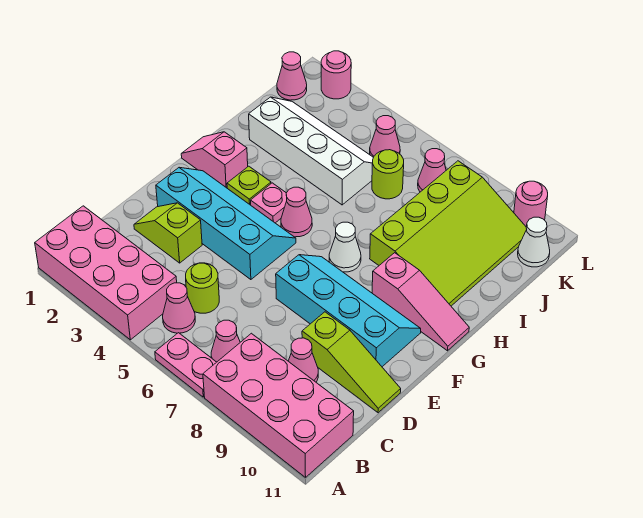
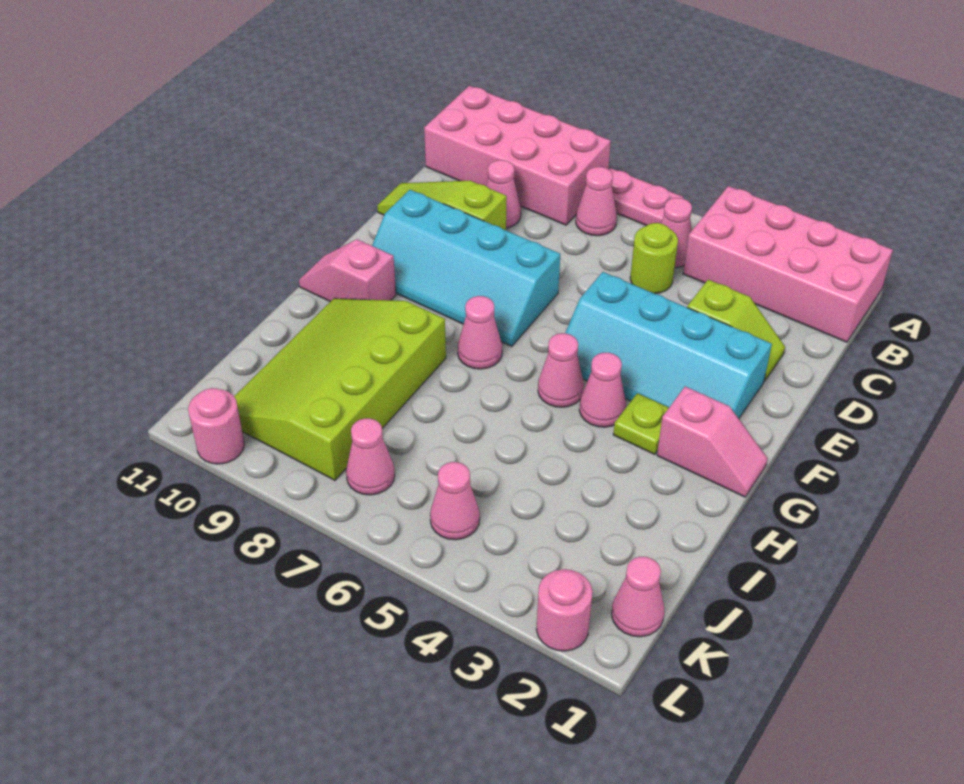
pink 1x1 plate [251,183,287,223] -> pink 1x1 cone [579,353,626,427]
white 1x1 cone [329,222,361,272] -> pink 1x1 cone [458,296,502,369]
pink 1x3 slope [372,253,469,351] -> pink 1x2 slope [299,239,396,302]
white 2x4 slope [249,97,373,205] -> none
lime 1x1 round brick [372,150,404,199] -> none
white 1x1 cone [518,217,550,267] -> none

